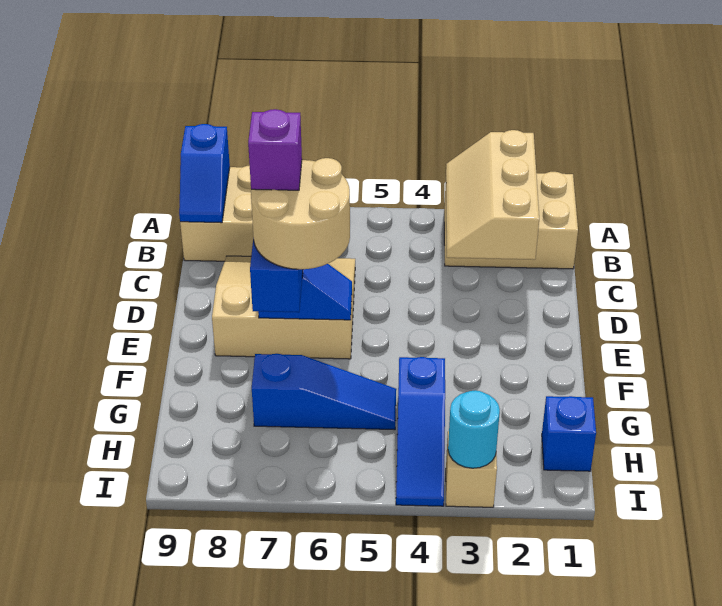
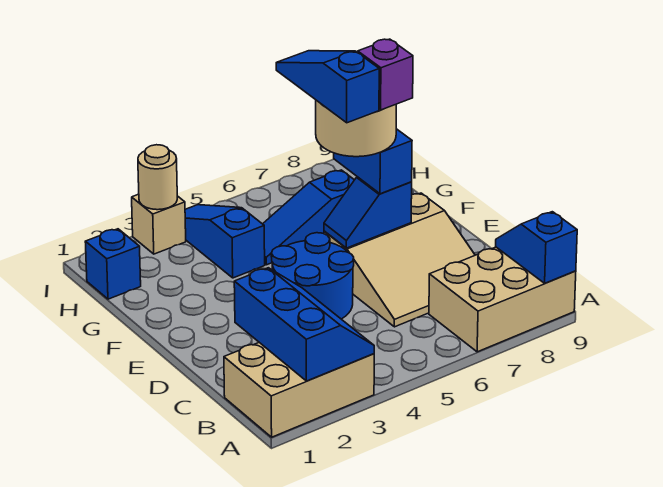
tan 2x3 slope [446,130,539,260] -> blue 2x3 slope [234,268,374,381]
none -> blue 2x2 round brick [271,233,354,319]
none -> blue 1x3 slope [276,51,379,123]
cyan 1x1 round brick [448,390,500,468] -> tan 1x1 round brick [138,145,177,210]

